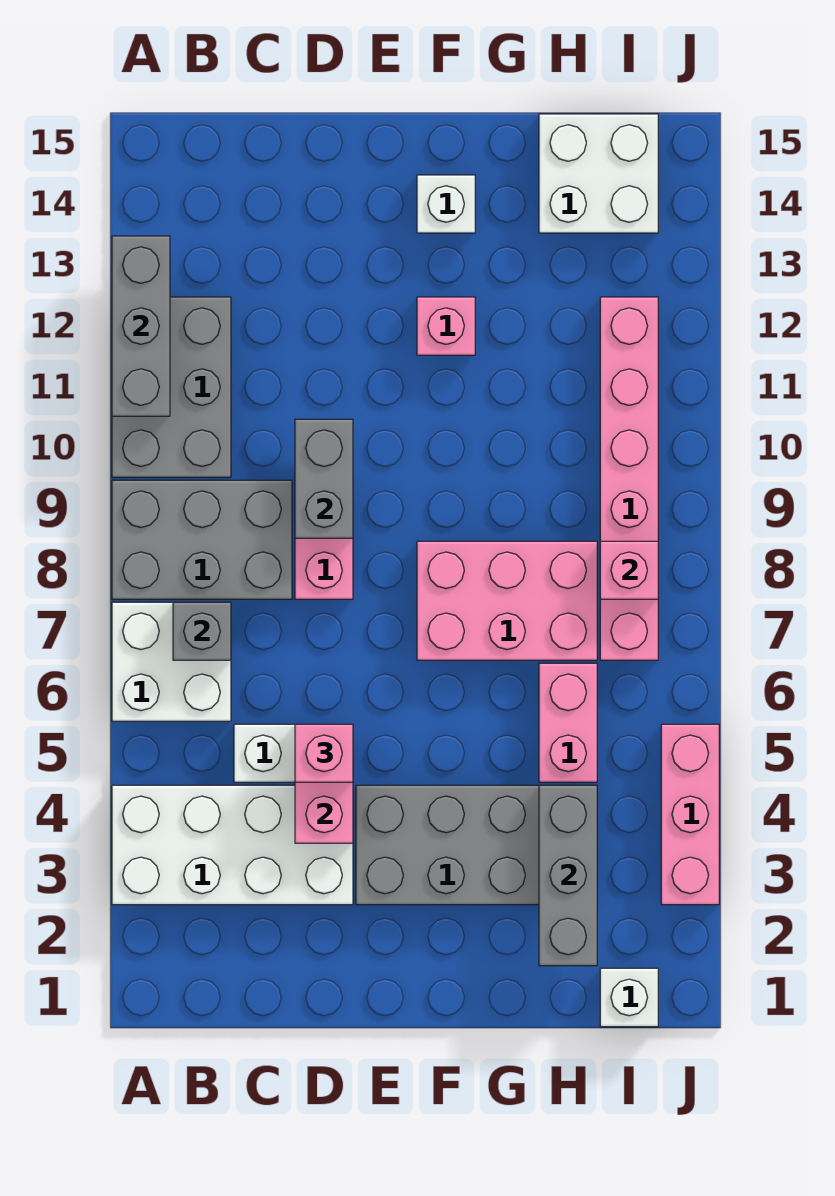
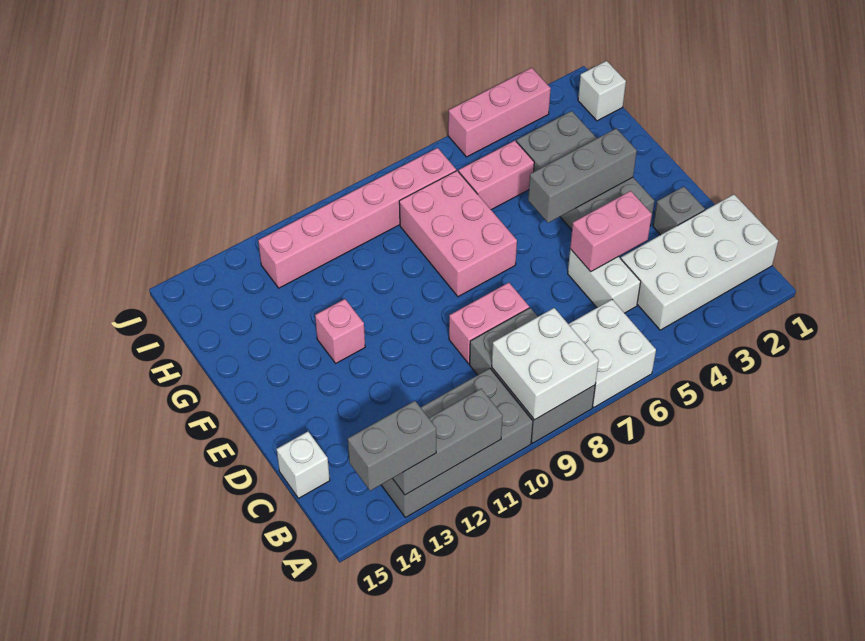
white 2x4 brick [112,785,353,905] -> white 2x4 brick turned to [621,194,778,330]
grey 2x3 brick [112,297,231,477] -> grey 2x4 brick [382,368,533,518]
grey 1x1 brick [173,602,231,660] -> grey 1x1 brick moved to [653,186,705,235]
pink 1x1 brick [295,724,353,782] -> none
grey 1x2 brick [295,419,353,538] -> grey 1x2 brick moved to [348,401,436,491]
white 1x1 brick [417,175,475,233] -> white 1x1 brick moved to [277,432,330,498]
grey 1x3 brick [539,785,597,966] -> grey 1x3 brick moved to [528,128,637,223]
white 2x2 brick [539,114,658,233] -> white 2x2 brick moved to [492,308,599,420]
pink 1x1 brick [600,541,658,599] -> none

